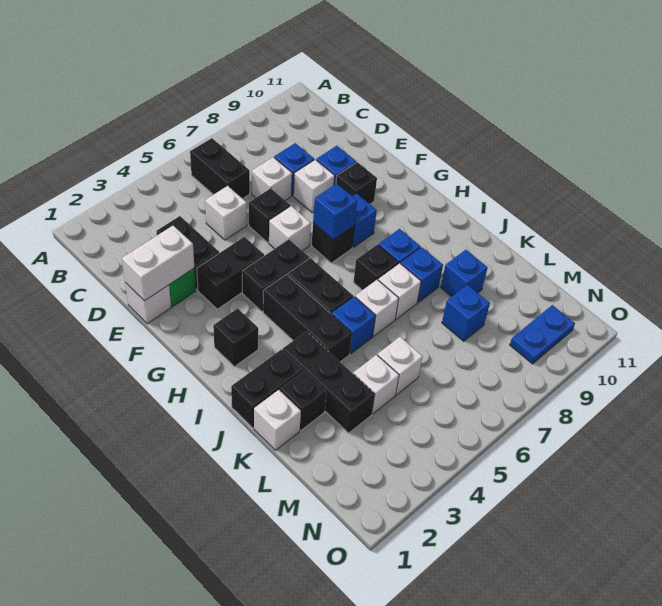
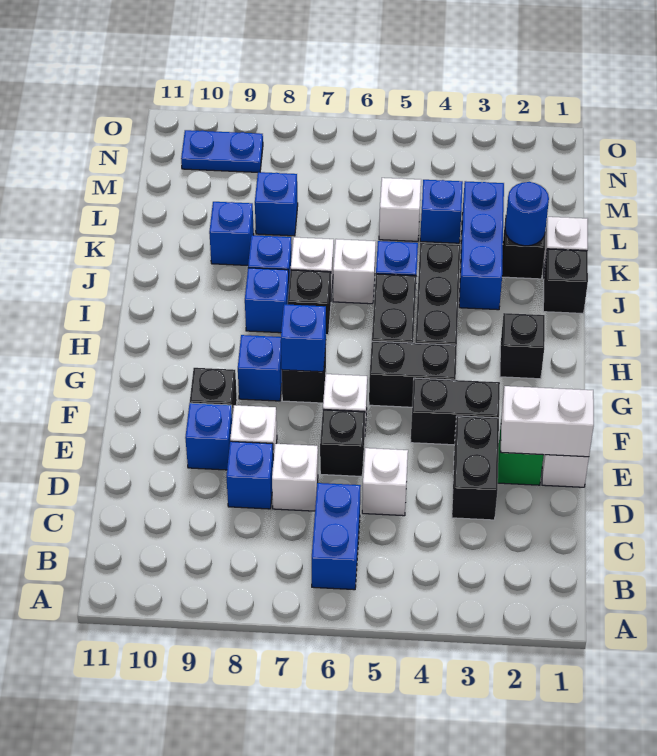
black 1x2 brick [190,138,250,199] -> blue 1x2 brick [312,483,361,590]
black 1x2 brick [231,350,303,428] -> black 1x1 brick [543,249,588,313]
black 1x3 brick [283,331,375,433] -> blue 1x3 brick [459,181,504,310]
none -> blue 1x1 round brick [505,182,549,246]
white 1x1 brick [353,355,399,414] -> blue 1x1 brick [420,180,463,243]

